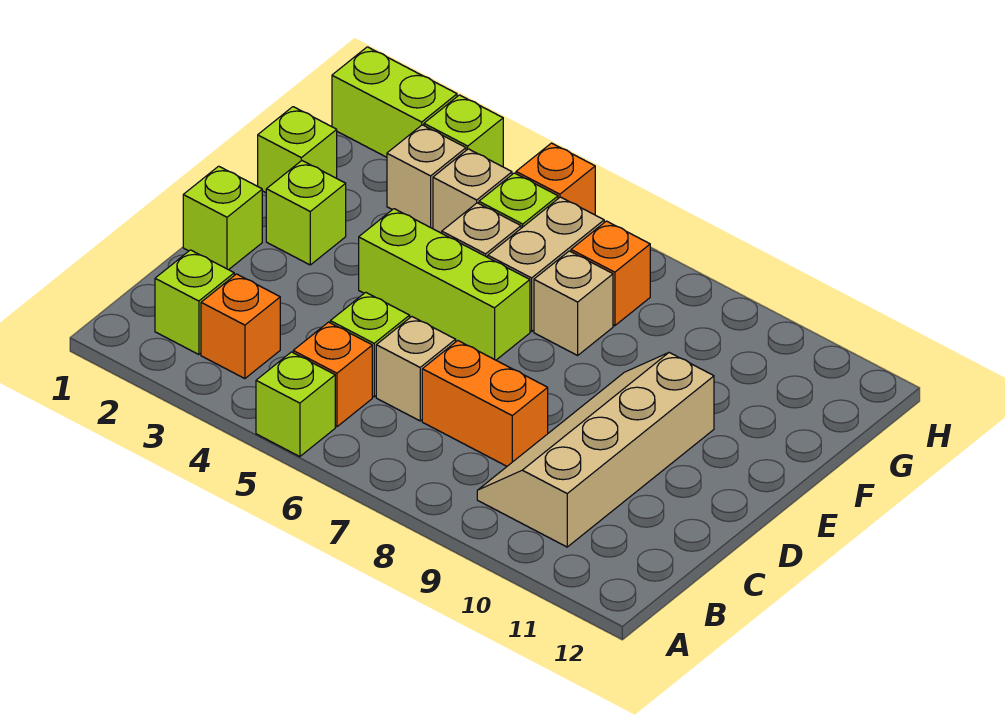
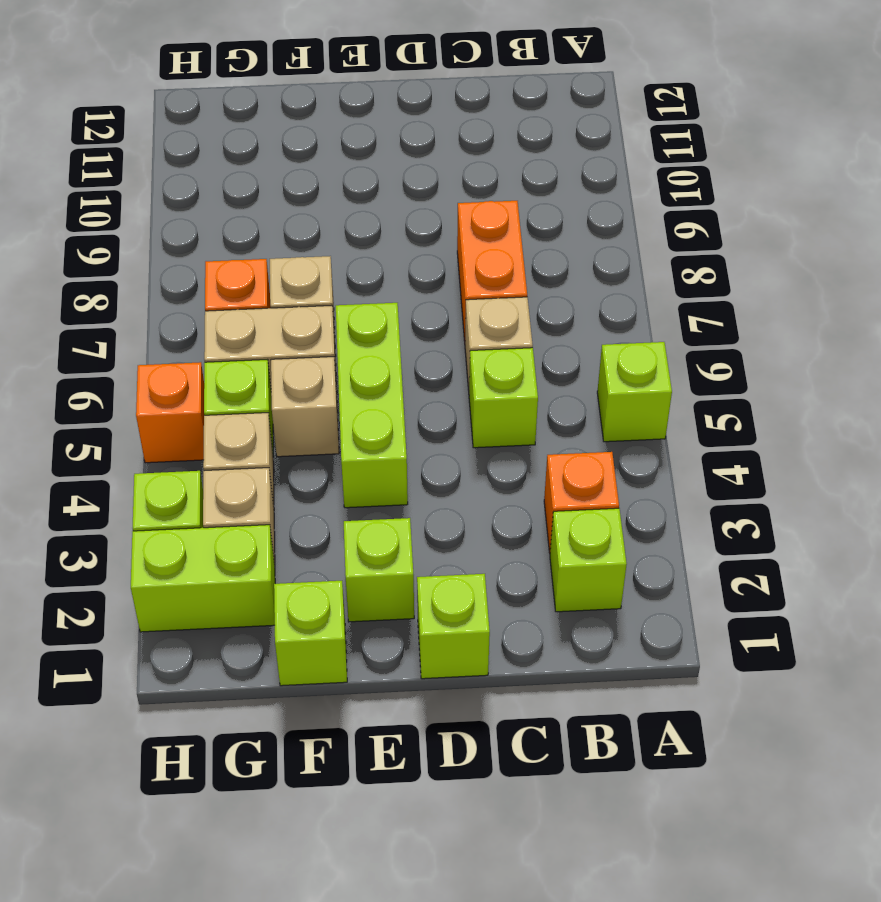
orange 1x1 brick [293,322,372,427] -> none
tan 2x4 slope [477,353,714,547] -> none
lime 1x2 brick [332,47,457,157] -> lime 1x2 brick turned to [131,525,275,632]

